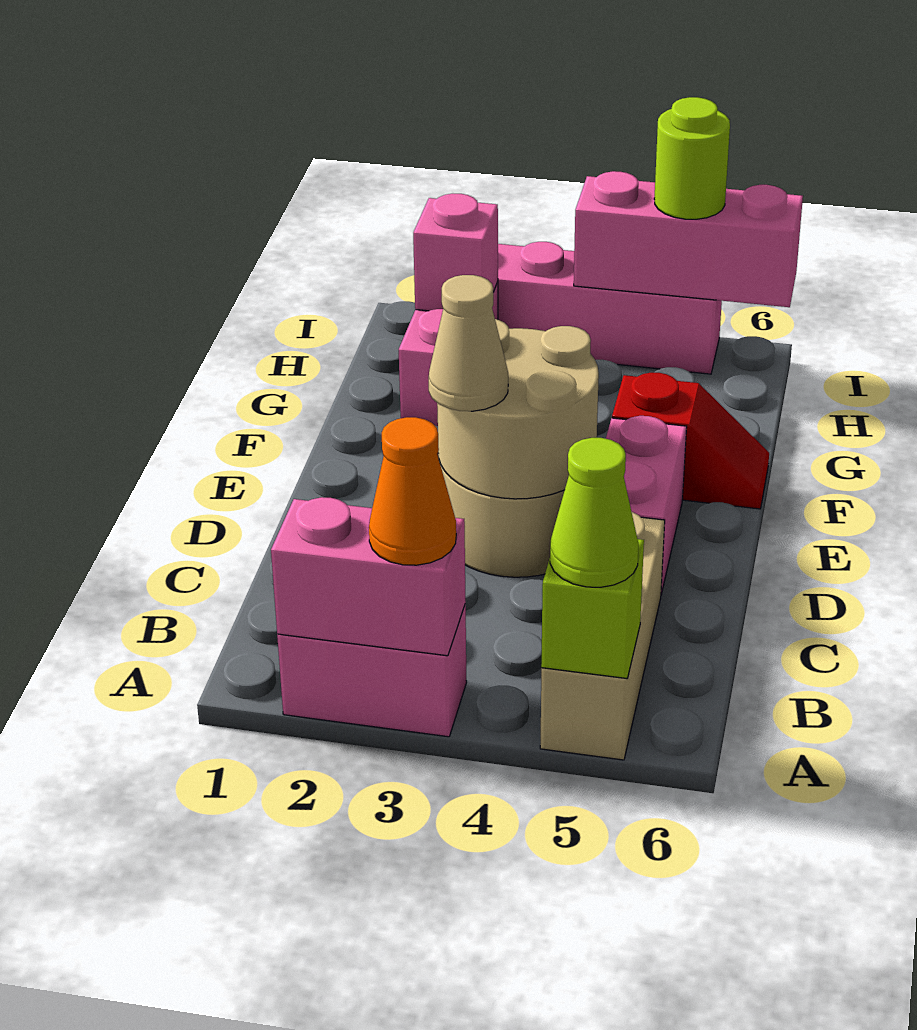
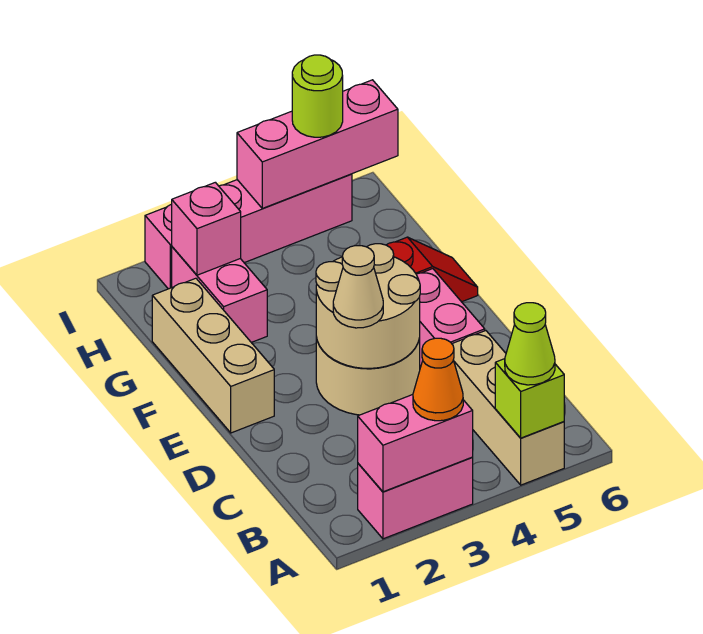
none -> tan 1x3 brick [152,278,274,433]

